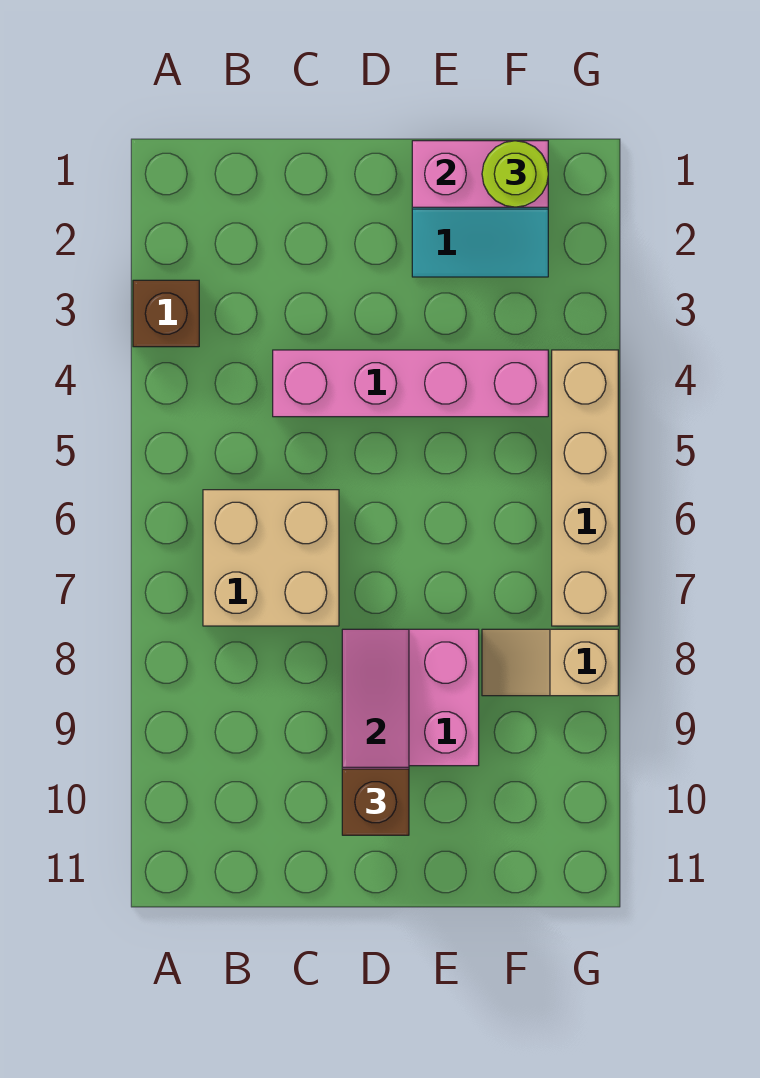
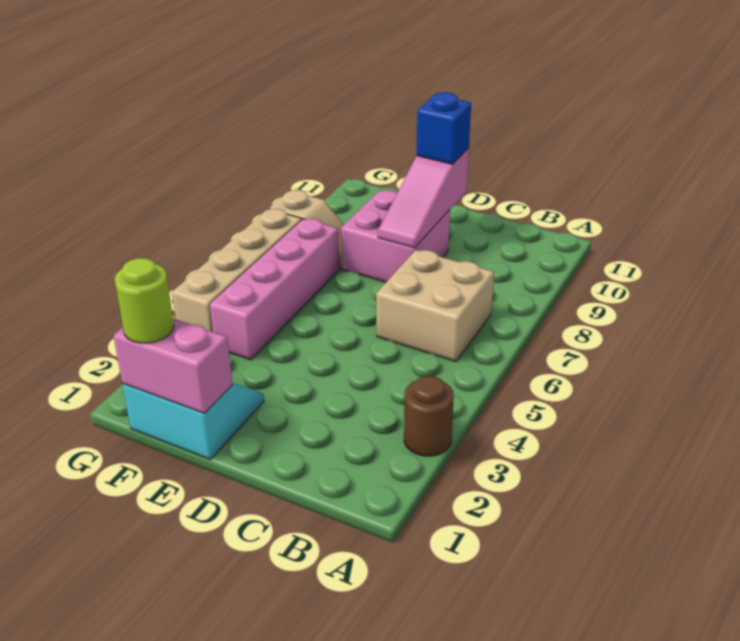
brown 1x1 brick [133,280,199,347] -> brown 1x1 round brick [404,376,454,456]
pink 1x4 brick [273,350,548,417] -> pink 1x4 brick turned to [210,219,339,360]
brown 1x1 brick [342,769,409,835] -> blue 1x1 brick [417,93,471,164]

